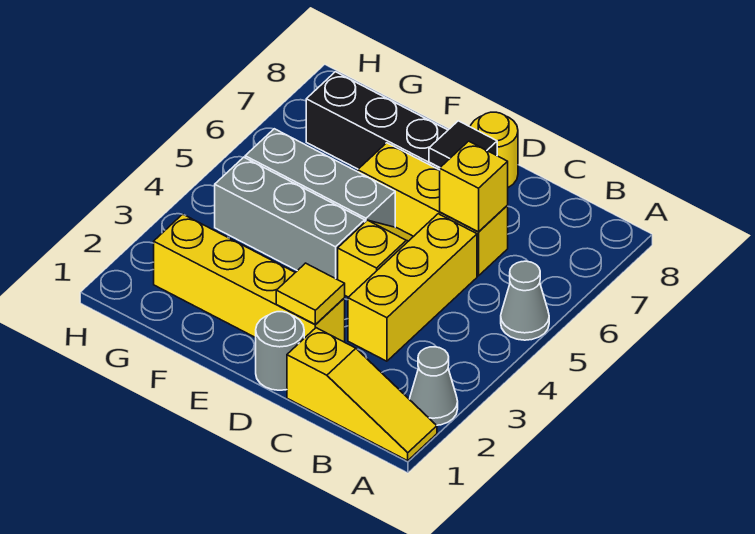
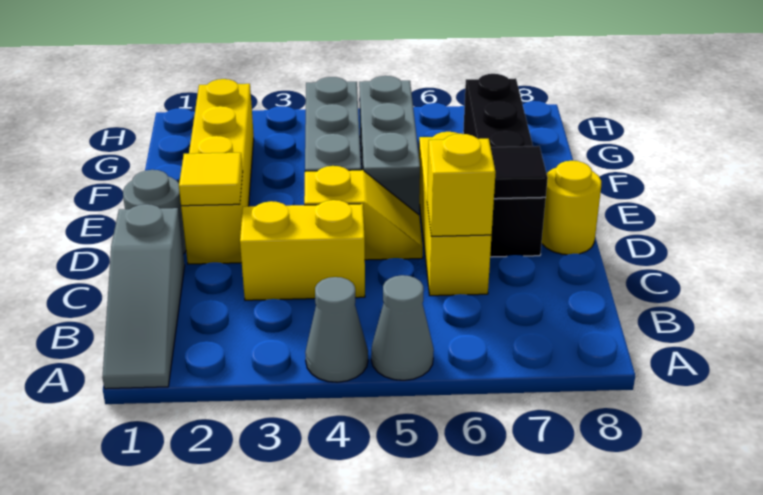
yellow 1x3 slope [287,328,437,461] -> grey 1x3 slope [102,204,185,389]
grey 1x1 cone [409,347,458,425] -> grey 1x1 cone moved to [305,277,368,382]
yellow 1x3 brick [348,214,477,361] -> yellow 1x2 brick [240,200,365,300]

